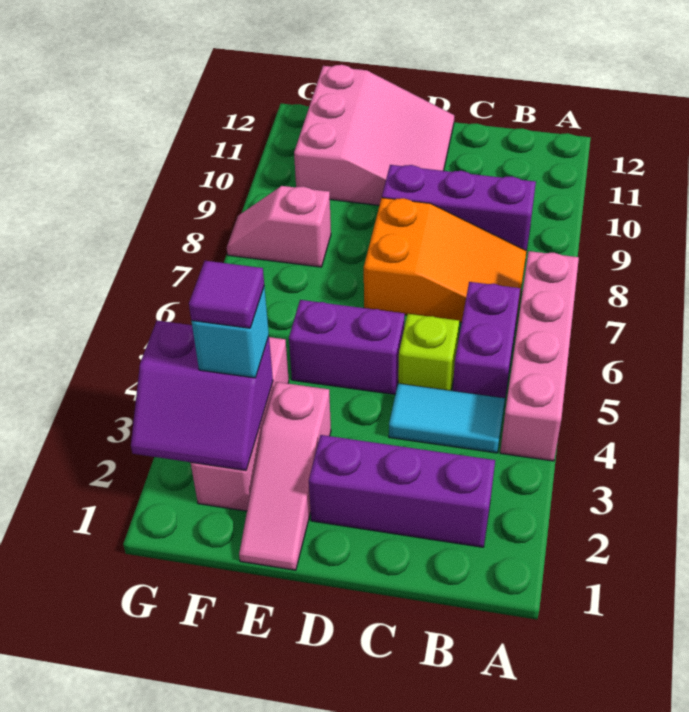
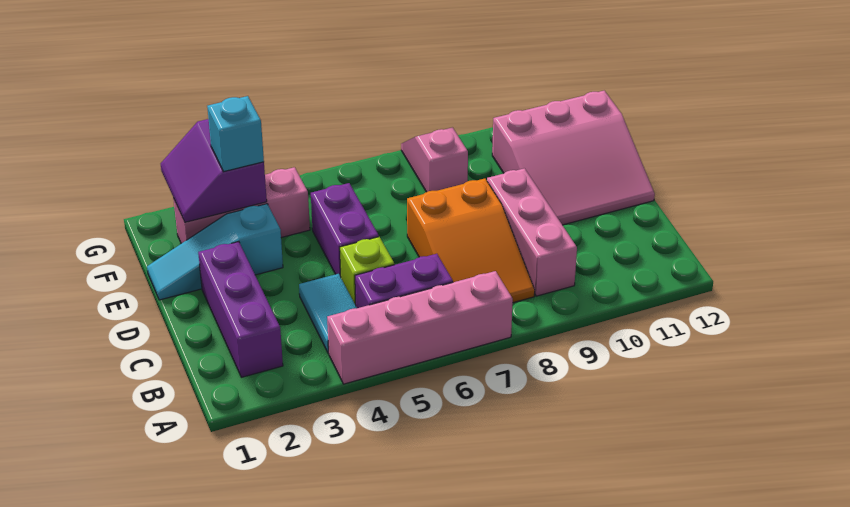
purple 1x3 brick [382,165,536,251] -> pink 1x3 brick [487,168,577,296]
pink 1x3 slope [239,382,331,570] -> cyan 1x3 slope [147,204,283,300]
purple 1x1 tile [189,261,264,328] -> none

